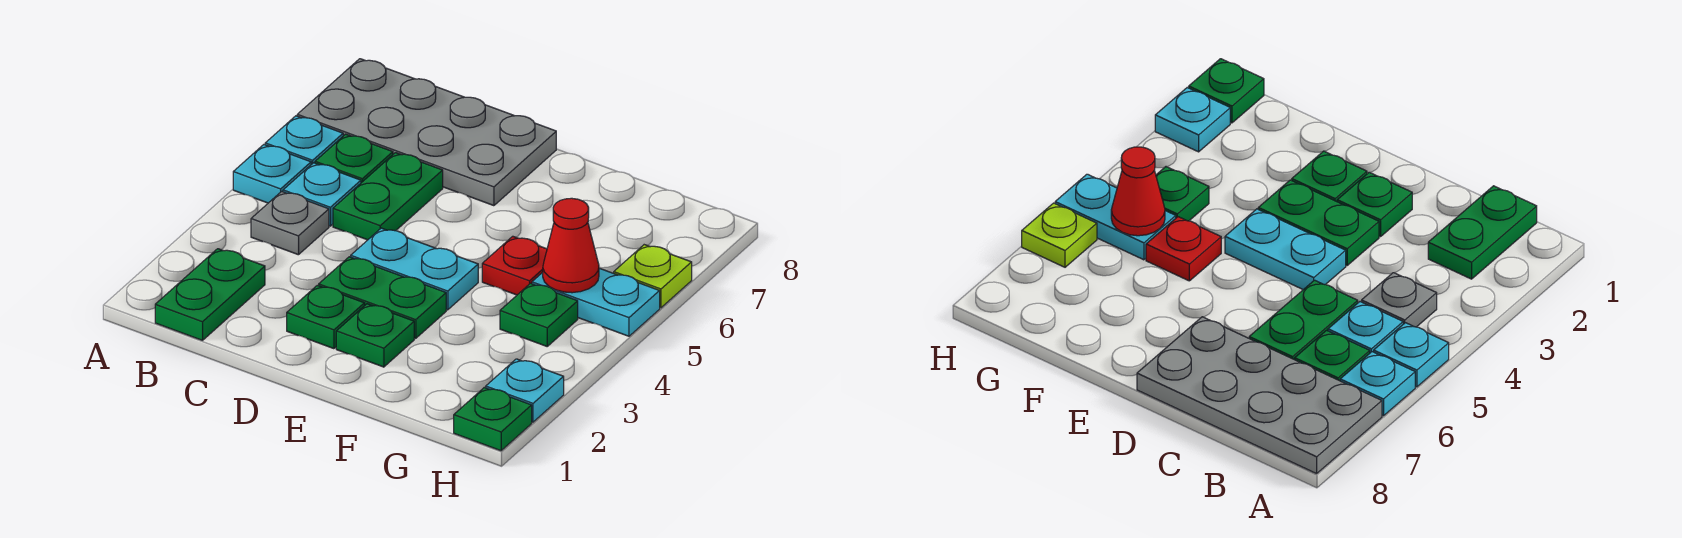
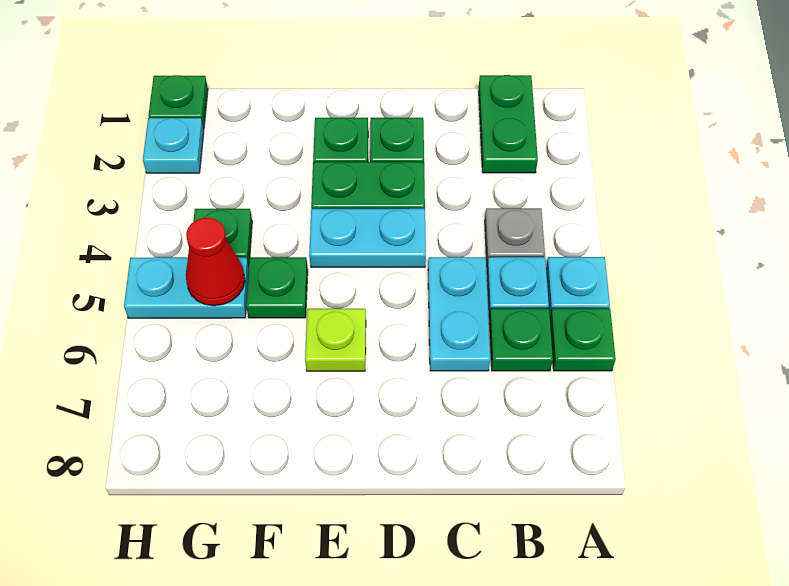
cyan 1x1 plate [265,116,343,165] -> green 1x1 plate [550,308,616,371]
grey 2x4 plate [297,59,556,206] -> none
green 1x2 plate [333,153,443,240] -> cyan 1x2 plate [428,257,490,371]
red 1x1 plate [482,236,547,295] -> green 1x1 plate [246,257,308,318]
lime 1x1 plate [614,245,692,308] -> lime 1x1 plate moved to [305,309,366,371]

